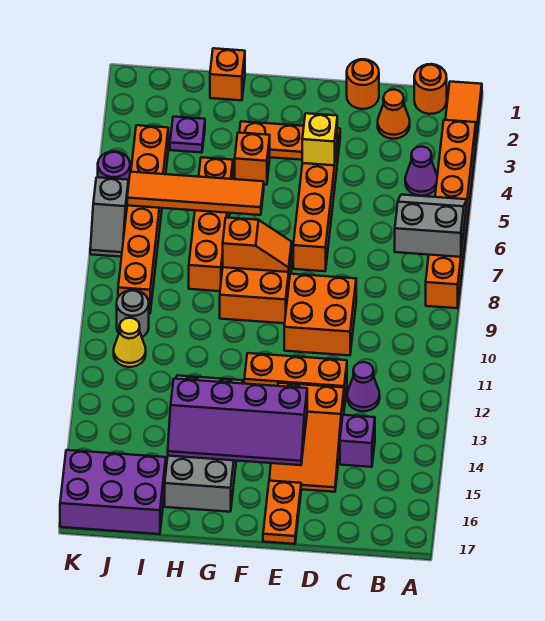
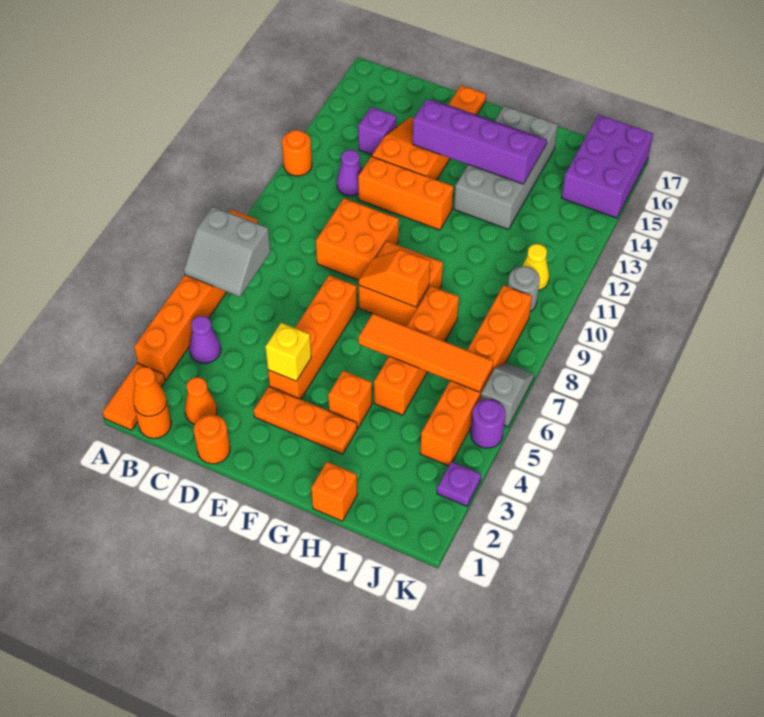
none -> orange 1x1 round brick [282,130,312,176]
none -> orange 1x1 cone [133,367,167,416]
purple 1x1 plate [170,117,205,153] -> purple 1x1 plate moved to [437,462,481,506]
purple 2x3 brick [60,450,166,534] -> purple 2x3 brick turned to [562,115,653,218]

